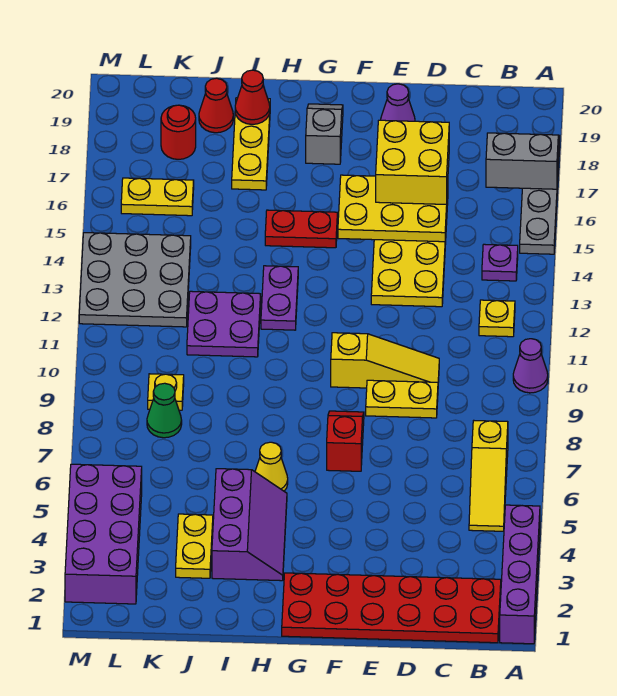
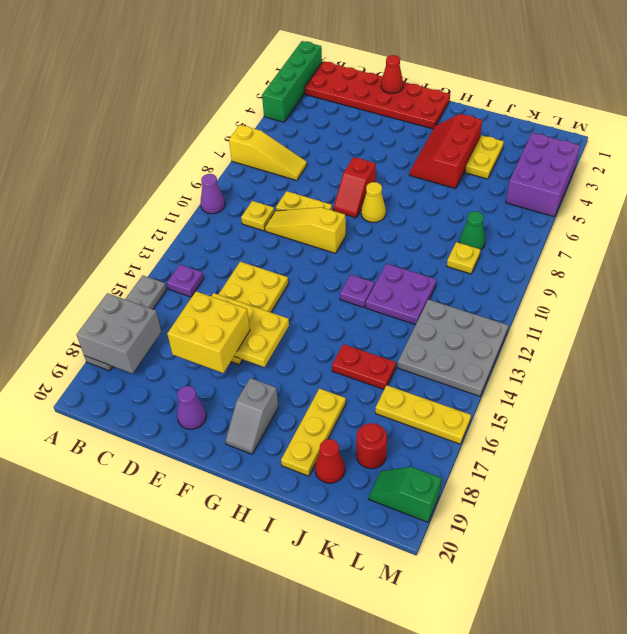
purple 1x4 brick [500,505,540,644] -> green 1x4 brick [262,41,322,122]
grey 1x2 brick [486,133,558,189] -> grey 2x2 brick [77,293,161,373]
yellow 1x3 slope [469,421,508,531] -> yellow 1x3 slope turned to [229,125,307,180]
yellow 1x1 plate [479,300,515,337] -> yellow 1x1 plate moved to [241,201,275,231]
red 1x2 plate [265,210,337,248] -> red 1x2 plate moved to [332,344,396,389]
purple 2x3 slope [212,469,287,581] -> red 2x3 slope [409,114,482,189]
yellow 1x1 cone [255,442,288,491] -> yellow 1x1 cone moved to [361,182,386,223]
purple 1x2 plate [261,266,298,330] -> purple 1x1 plate [340,275,375,308]
red 1x1 cone [235,70,270,124] -> red 1x1 cone moved to [381,55,403,93]
yellow 1x2 plate [121,178,194,216] -> yellow 1x3 plate [375,385,471,444]
purple 2x4 brick [65,464,142,604] -> purple 2x3 brick [506,133,580,217]
none -> green 1x2 slope [369,467,441,522]

